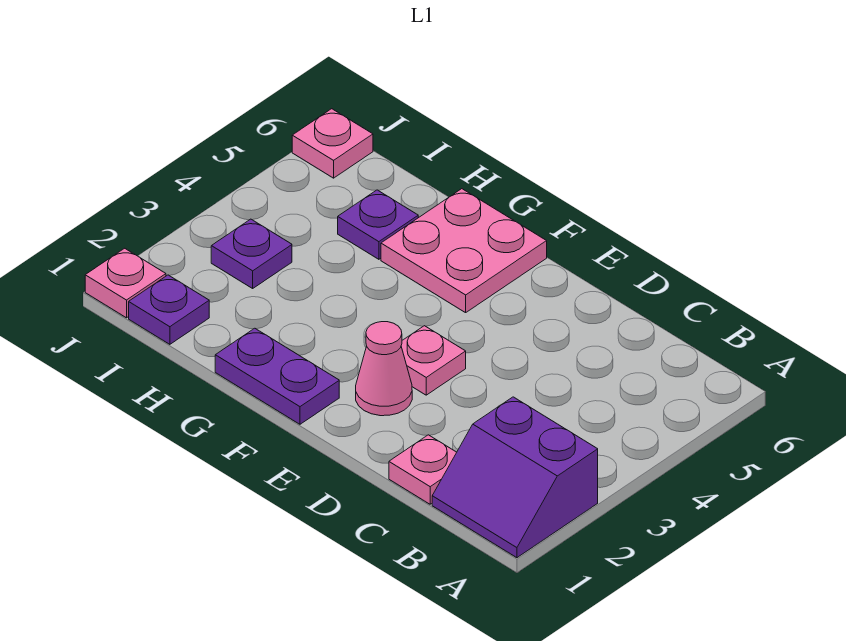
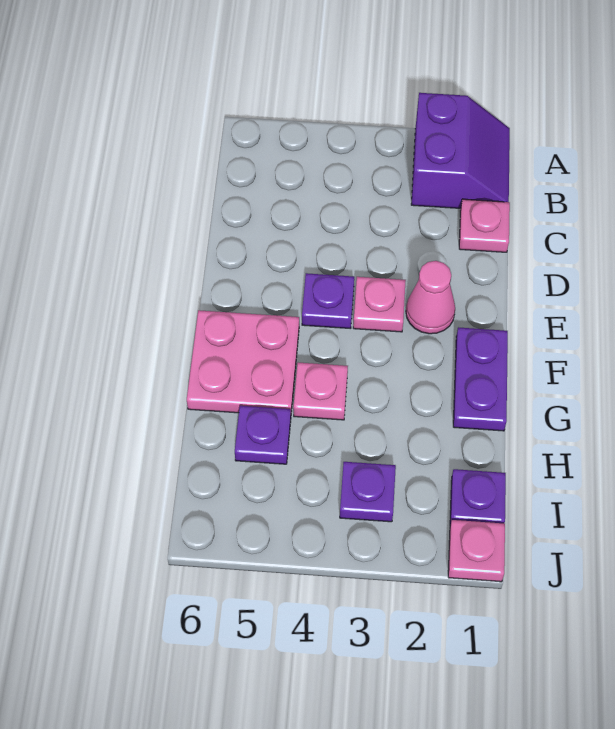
none -> purple 1x1 plate [302,273,354,329]
pink 1x1 plate [292,109,373,178] -> pink 1x1 plate moved to [293,363,348,420]

